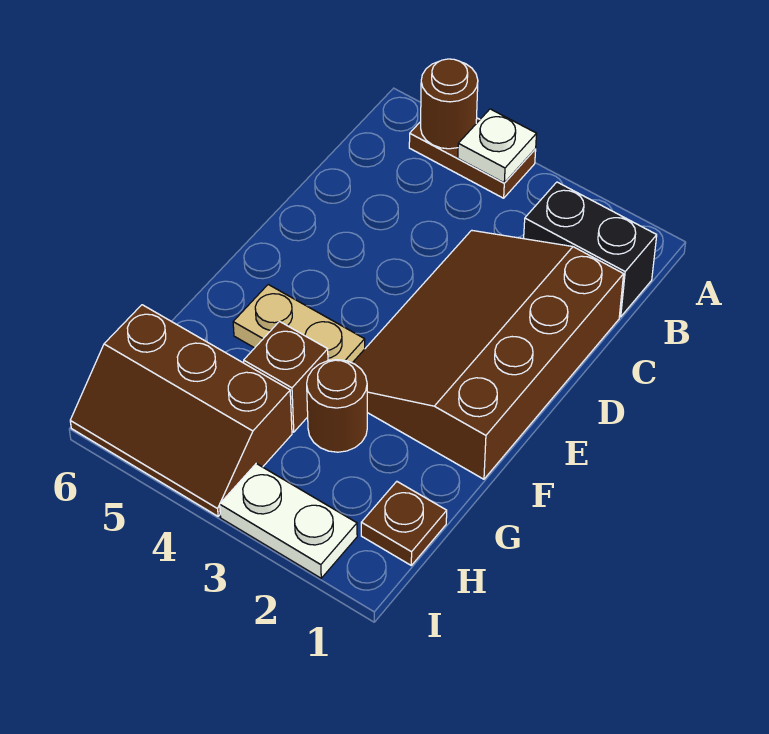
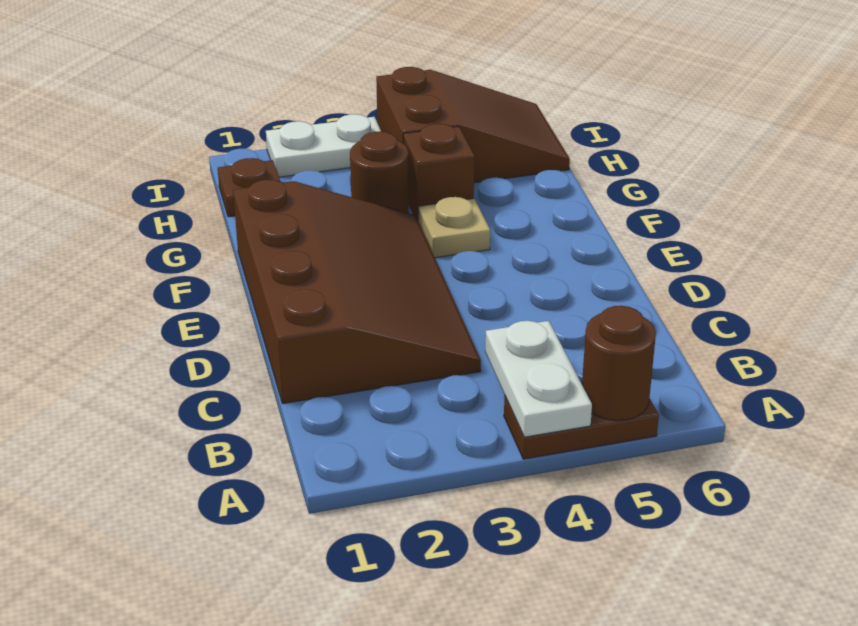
white 1x1 plate [458,109,537,183] -> white 1x2 plate [485,321,592,437]
black 1x2 brick [524,182,657,317] -> none
tan 1x2 plate [233,285,365,363] -> tan 1x1 plate [418,197,490,258]
brown 2x3 slope [70,305,292,516] -> brown 2x3 slope turned to [376,67,570,183]

